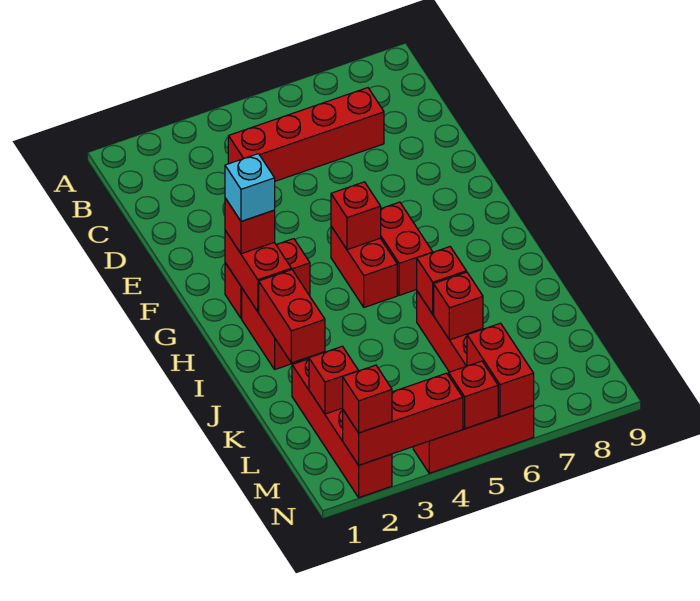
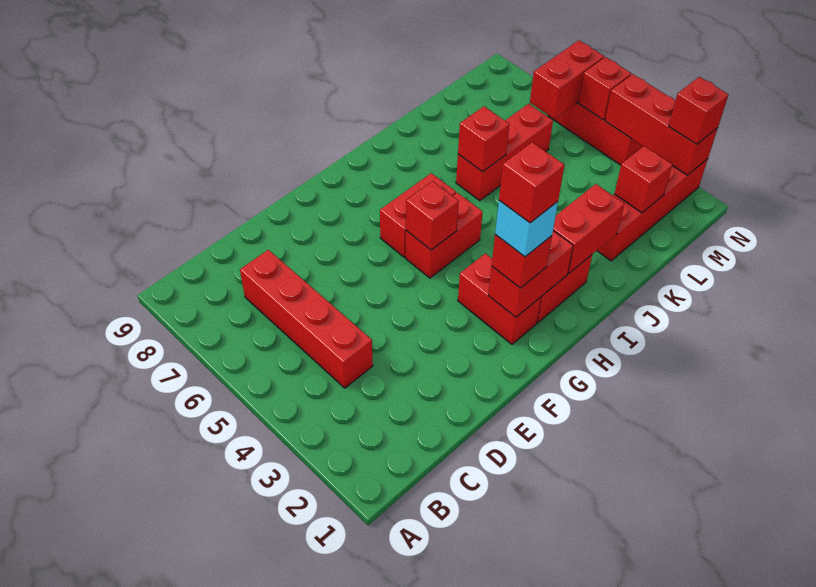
red 1x1 brick [434,272,483,340] -> red 1x1 brick moved to [499,142,564,223]

